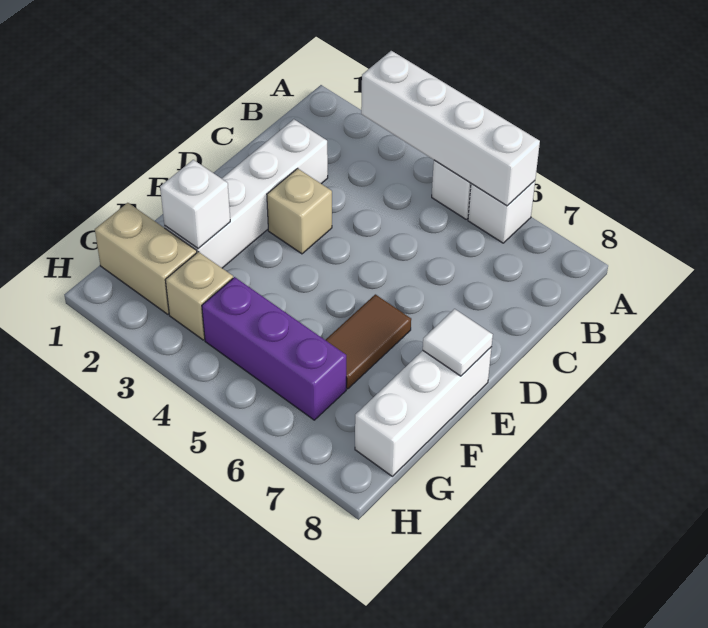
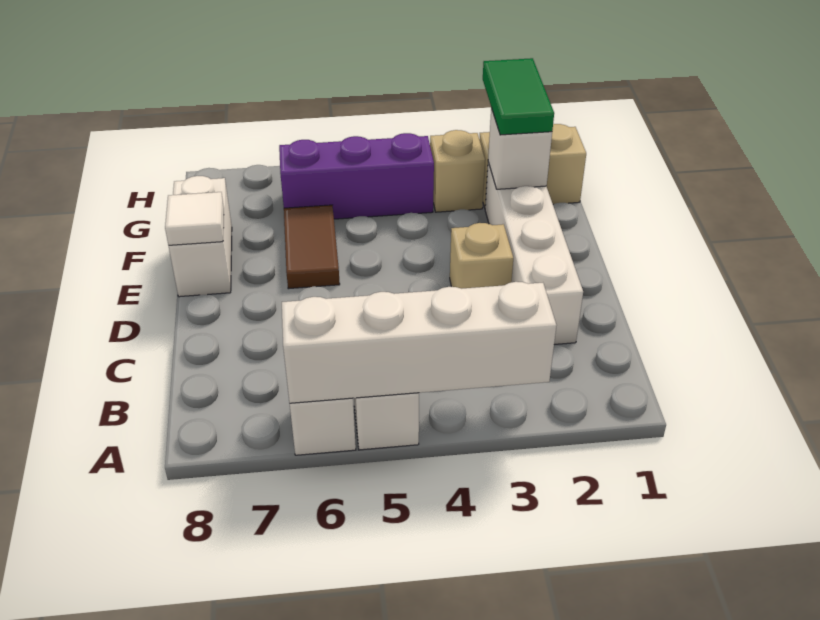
white 1x3 brick [355,347,492,476] -> white 1x2 brick [169,176,232,297]
none -> green 1x2 tile [483,58,554,135]

